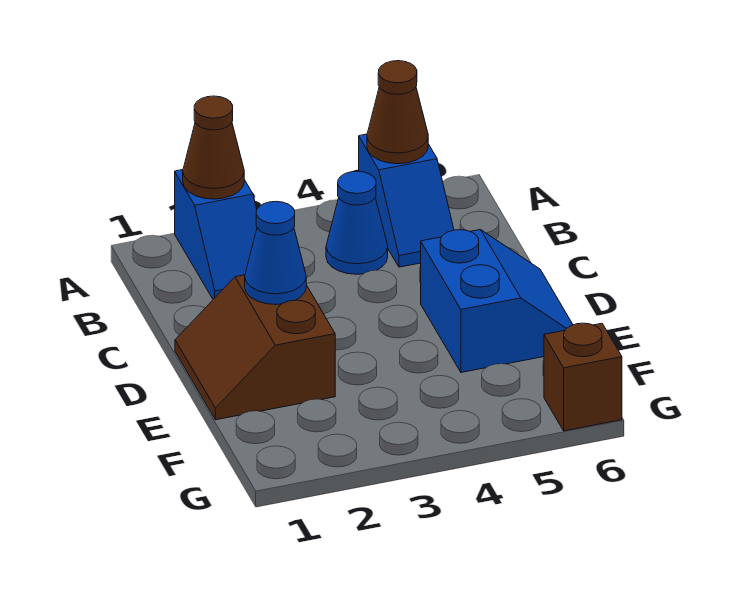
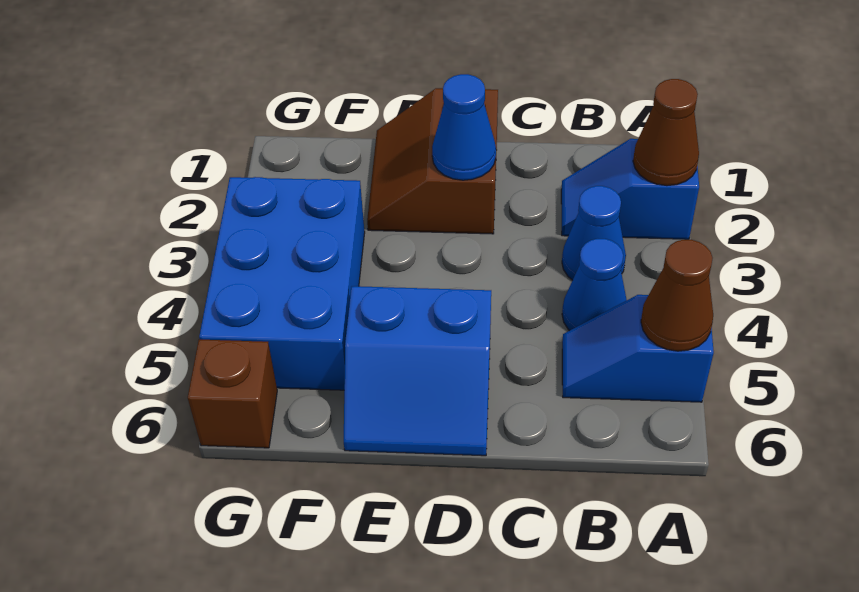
none -> blue 1x1 cone [562,186,626,280]
brown 2x2 slope [175,275,335,420] -> brown 2x2 slope turned to [367,88,498,234]
none -> blue 2x3 brick [199,177,365,390]

